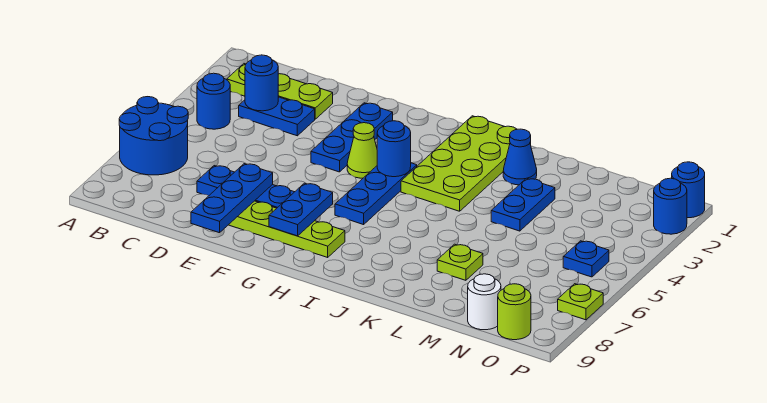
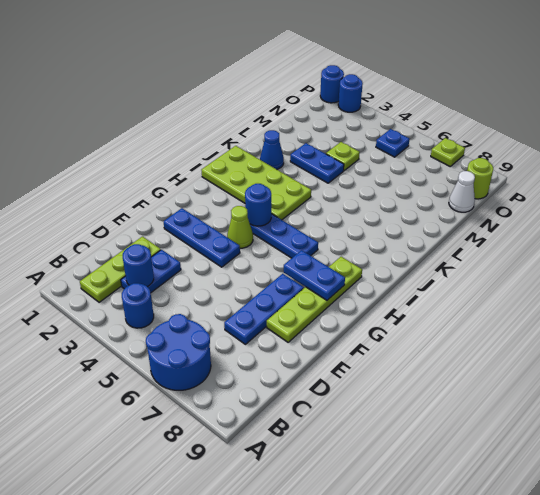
blue 1x3 plate [191,164,273,233] -> none
lime 1x1 plate [437,244,483,280] -> lime 1x1 plate moved to [326,142,360,171]
white 1x1 round brick [468,274,501,330] -> white 1x1 cone [449,171,475,212]

